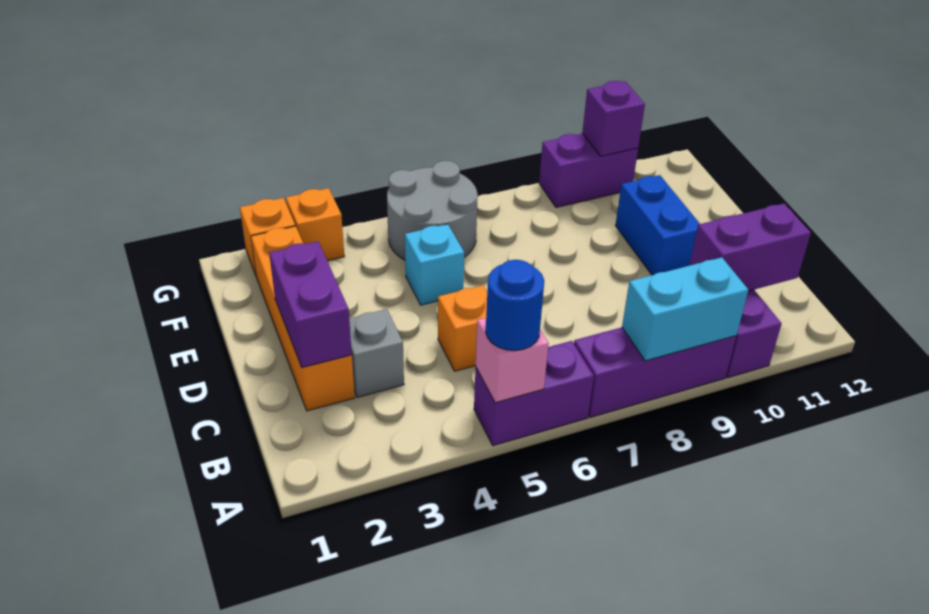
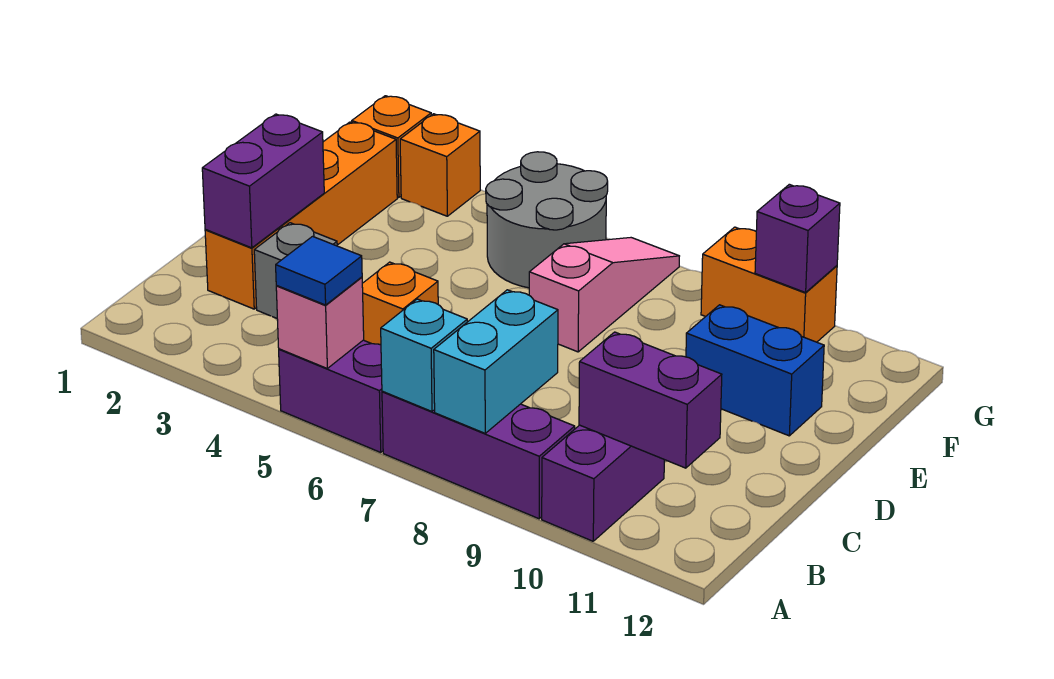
blue 1x1 round brick [486,260,544,351] -> blue 1x1 tile [276,236,362,305]
cyan 1x2 brick [622,257,748,361] -> cyan 1x2 brick turned to [434,290,558,433]
blue 1x2 brick [615,175,700,275] -> blue 1x2 brick turned to [686,305,824,436]
cyan 1x1 brick [405,224,464,305] -> cyan 1x1 brick moved to [381,299,467,411]
none -> pink 1x3 slope [529,238,679,352]
purple 1x2 brick [539,133,638,207] -> orange 1x2 brick [701,227,837,342]

